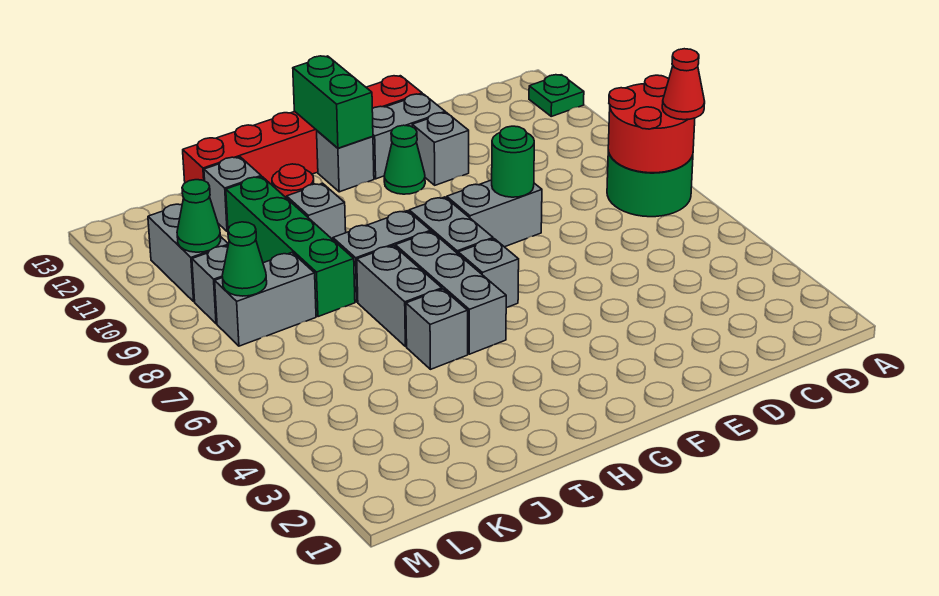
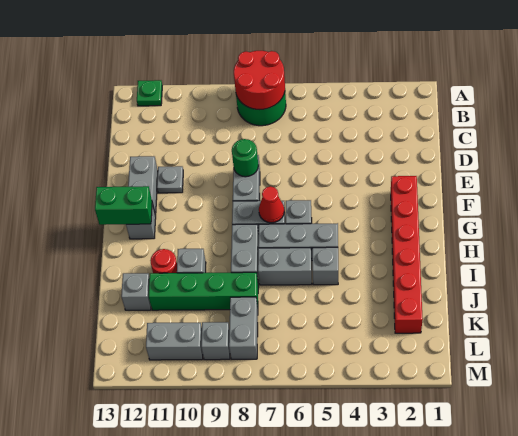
red 1x1 cone [662,49,705,120] -> red 1x1 cone moved to [259,186,284,223]
grey 1x1 brick [412,112,469,185] -> grey 1x1 plate [157,166,183,193]
red 1x6 brick [183,76,422,185] -> red 1x6 brick moved to [391,176,423,333]
green 1x1 cone [384,125,425,194] -> none
green 1x1 cone [222,222,267,296] -> none
green 1x1 cone [177,180,221,252] -> none

